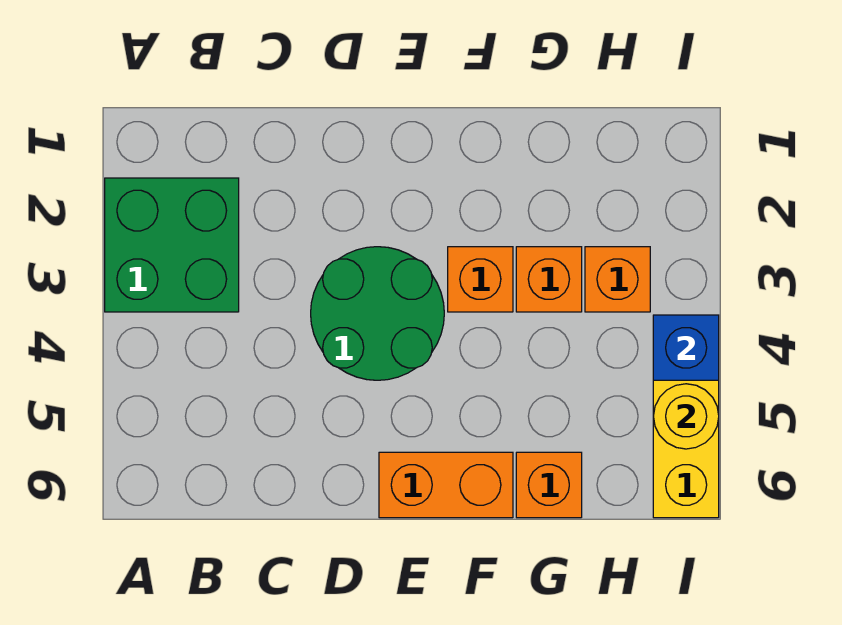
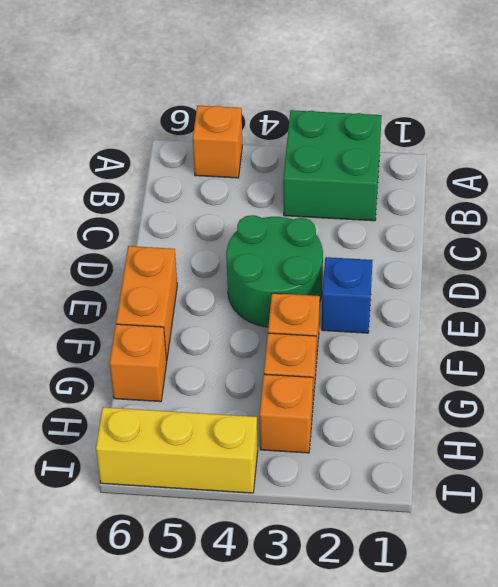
none -> orange 1x1 brick [193,106,242,178]
blue 1x1 brick [653,315,719,380] -> blue 1x1 brick moved to [322,257,373,333]
yellow 1x1 round brick [653,384,719,449] -> none

